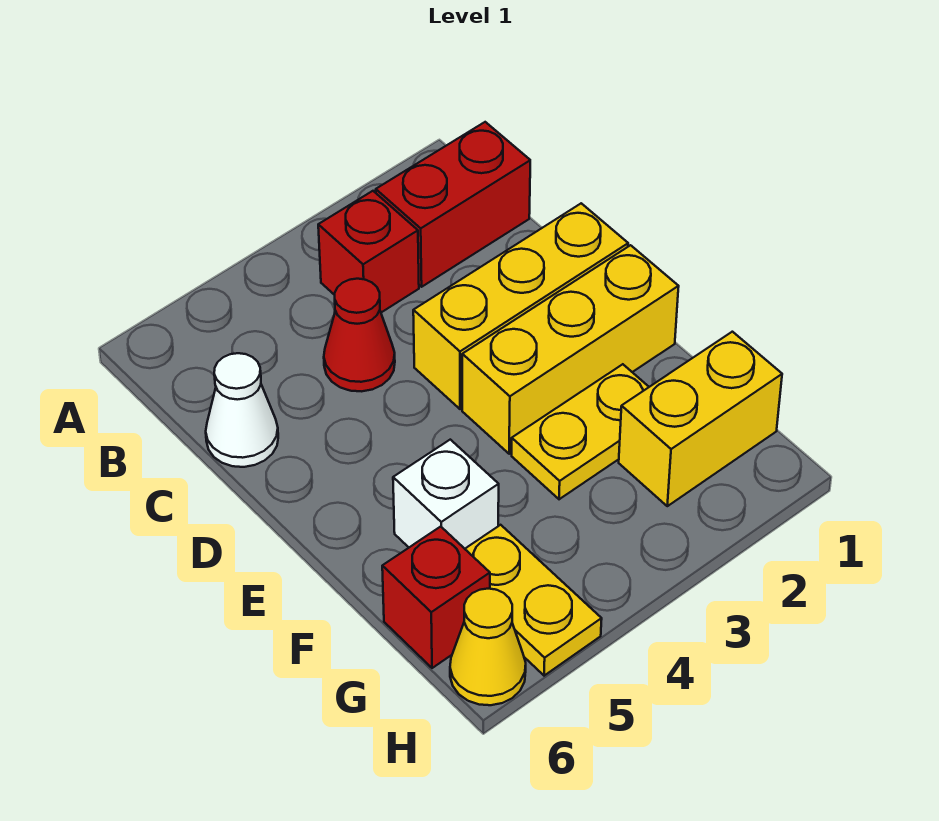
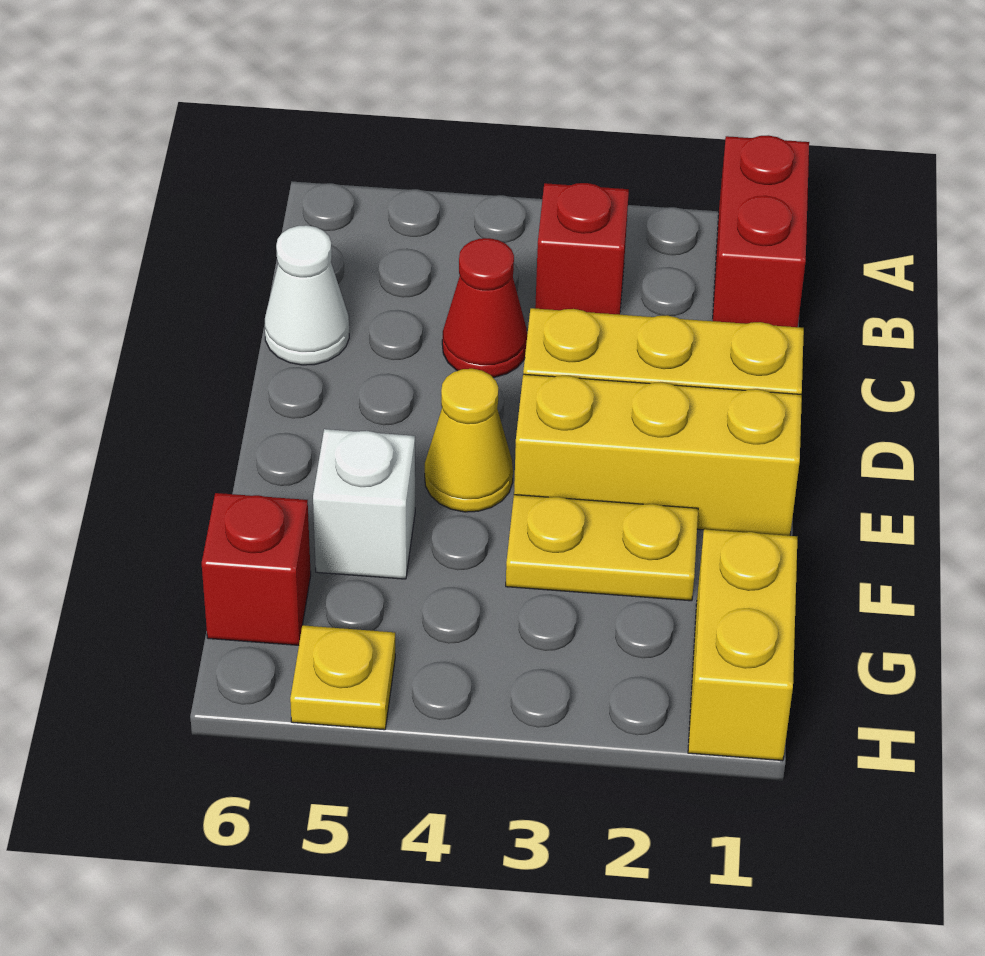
red 1x2 brick [376,122,530,287] -> red 1x2 brick turned to [713,135,809,327]
yellow 1x2 brick [619,332,782,506] -> yellow 1x2 brick turned to [688,529,797,761]
yellow 1x2 plate [465,525,602,676] -> yellow 1x1 plate [290,625,395,730]
yellow 1x1 cone [450,589,526,705] -> yellow 1x1 cone moved to [425,369,513,512]

